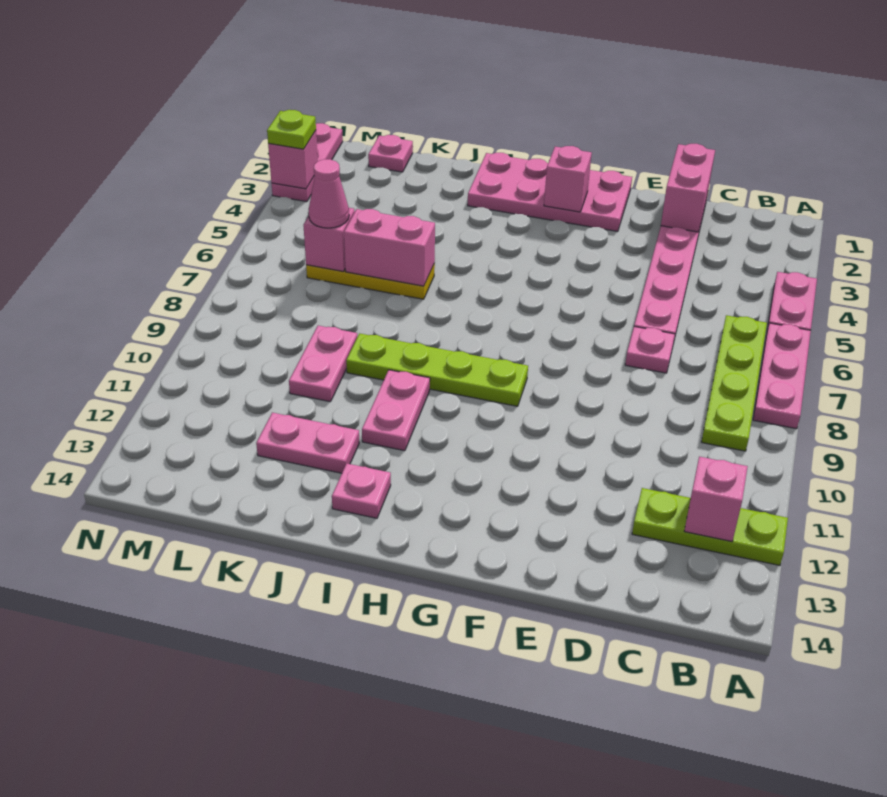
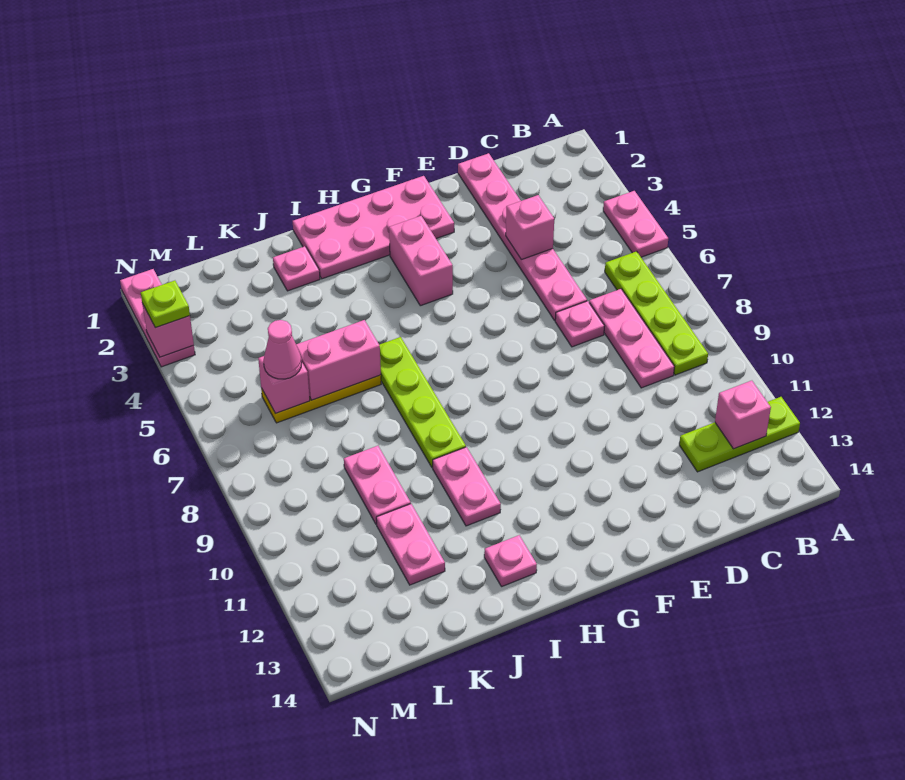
pink 1x3 plate [753,323,811,429] -> pink 1x3 plate moved to [589,289,674,388]
pink 1x2 brick [661,144,715,232] -> pink 1x2 brick moved to [389,216,453,306]
pink 1x1 brick [544,146,592,212] -> pink 1x1 brick moved to [506,195,554,260]
lime 1x4 plate [346,333,528,406] -> lime 1x4 plate turned to [380,337,466,467]
pink 1x2 plate [256,413,359,473] -> pink 1x2 plate turned to [376,504,445,585]
pink 1x1 plate [368,135,413,172] -> pink 1x1 plate moved to [273,246,320,291]

